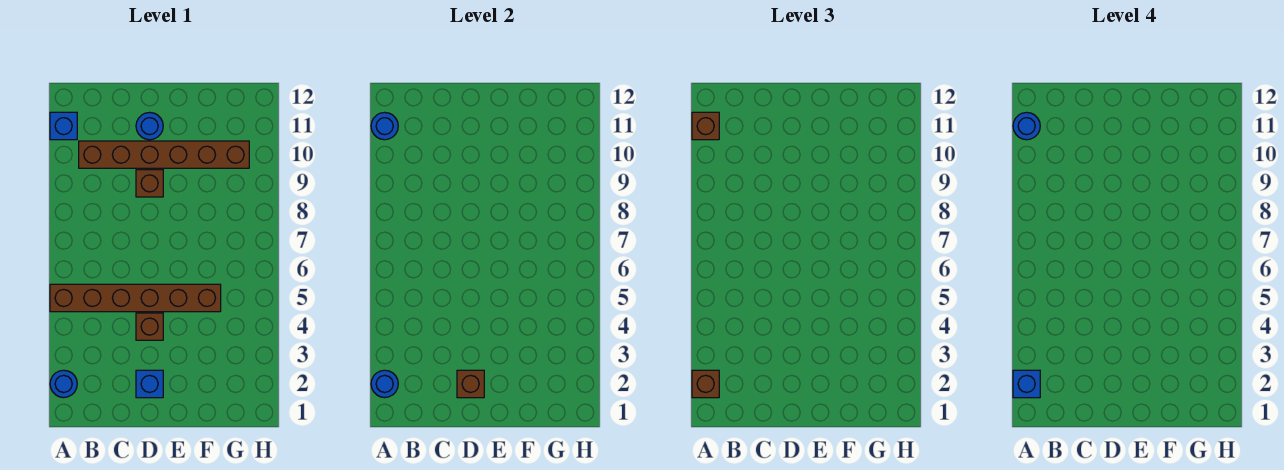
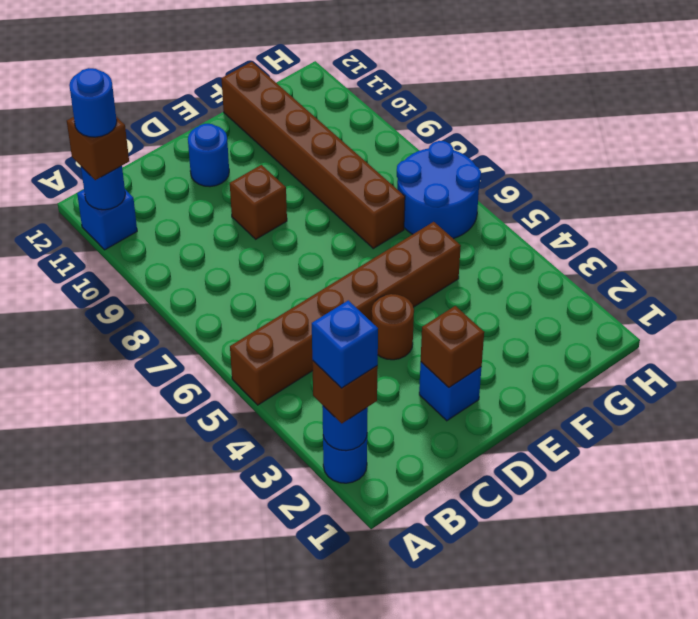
brown 1x6 brick [79,141,249,168] -> brown 1x6 brick turned to [221,62,405,248]
brown 1x1 brick [136,313,163,340] -> brown 1x1 round brick [372,294,414,360]
none -> blue 2x2 round brick [397,141,481,239]

